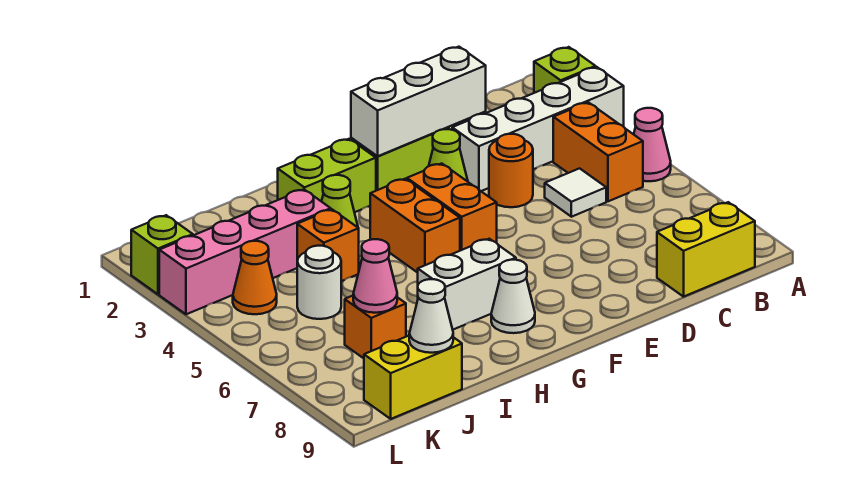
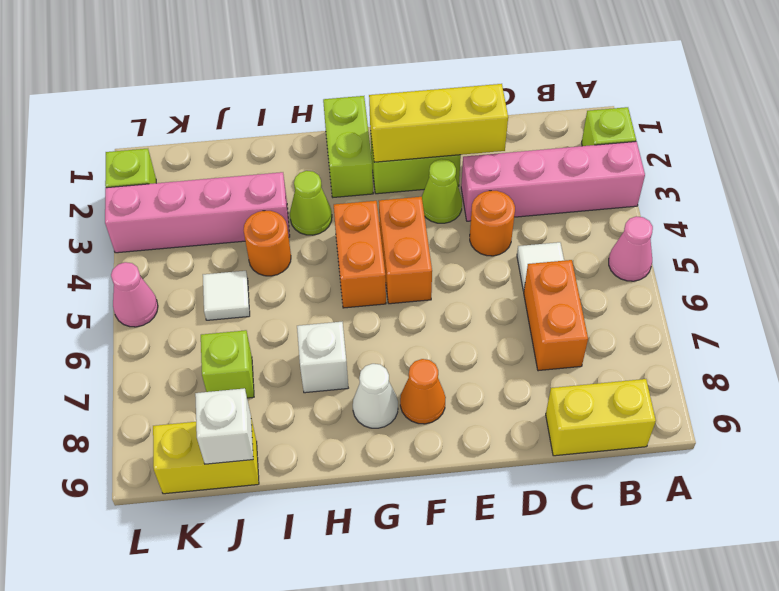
white 1x4 brick [452,67,624,191] -> pink 1x4 brick [461,141,645,221]
orange 1x2 brick [553,102,643,201] -> orange 1x2 brick moved to [524,260,588,371]
white 1x3 brick [351,47,486,156] -> yellow 1x3 brick [369,84,508,162]
lime 1x2 brick [278,139,376,212] -> lime 1x2 brick turned to [323,96,373,197]
white 1x2 brick [418,239,516,330] -> white 1x1 brick [297,322,348,393]
orange 1x1 brick [297,209,359,281] -> orange 1x1 round brick [244,211,291,276]
white 1x1 round brick [297,246,341,319] -> white 1x1 tile [203,271,250,320]
orange 1x1 brick [345,296,406,358] -> lime 1x1 brick [201,330,254,398]
pink 1x1 cone [353,239,397,313] -> pink 1x1 cone moved to [111,262,158,327]
white 1x1 cone [409,279,453,353] -> white 1x1 brick [195,388,253,464]
orange 1x1 cone [233,241,277,314] -> orange 1x1 cone moved to [400,359,446,424]

